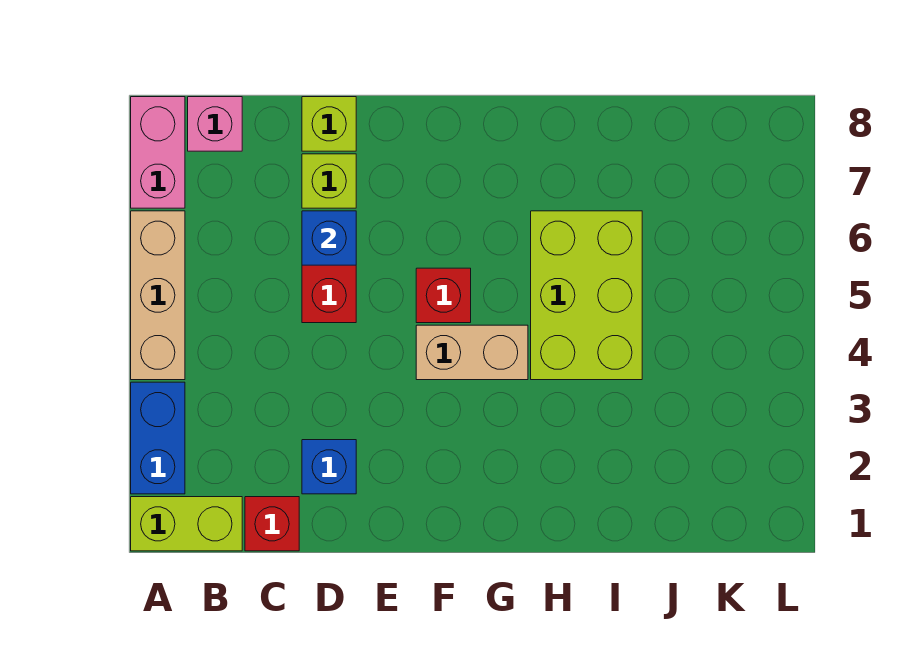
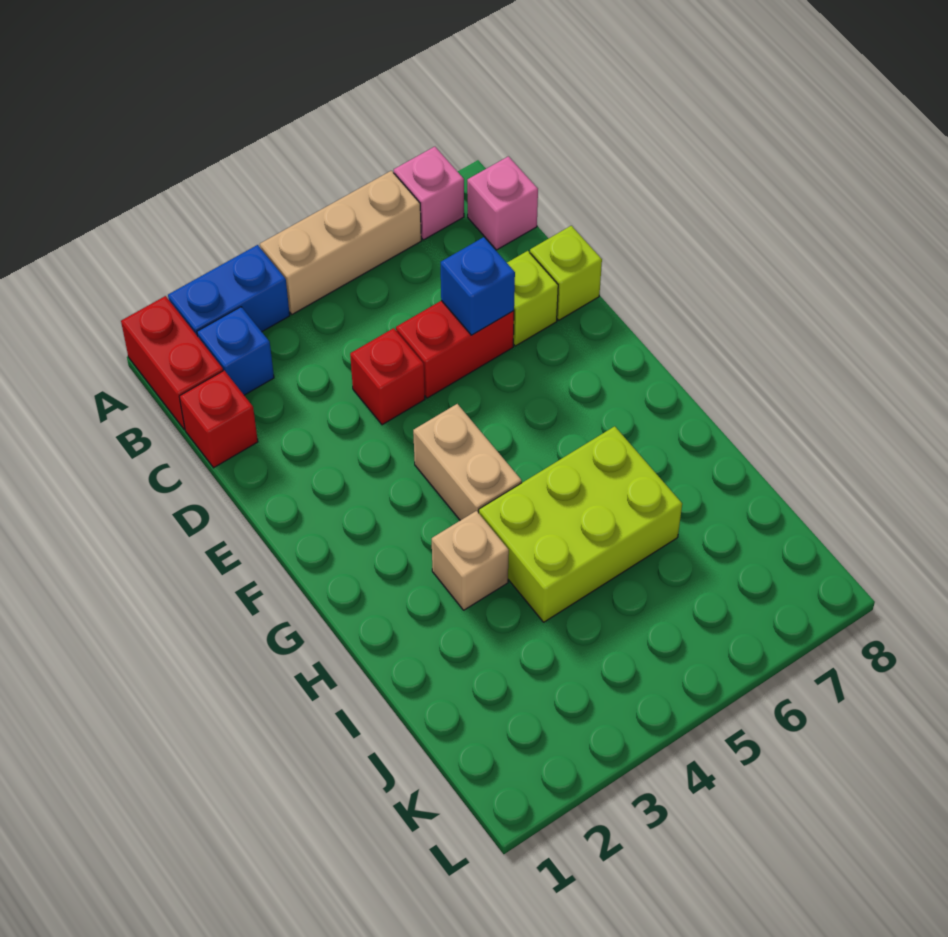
lime 1x2 brick [131,497,242,551] -> red 1x2 brick [121,296,223,430]
pink 1x2 brick [131,97,185,208] -> pink 1x1 brick [394,147,464,240]
blue 1x1 brick [302,440,356,494] -> blue 1x1 brick moved to [197,307,274,395]
red 1x1 brick [416,268,471,323] -> red 1x1 brick moved to [350,328,425,425]
none -> tan 1x1 brick [432,511,509,610]

